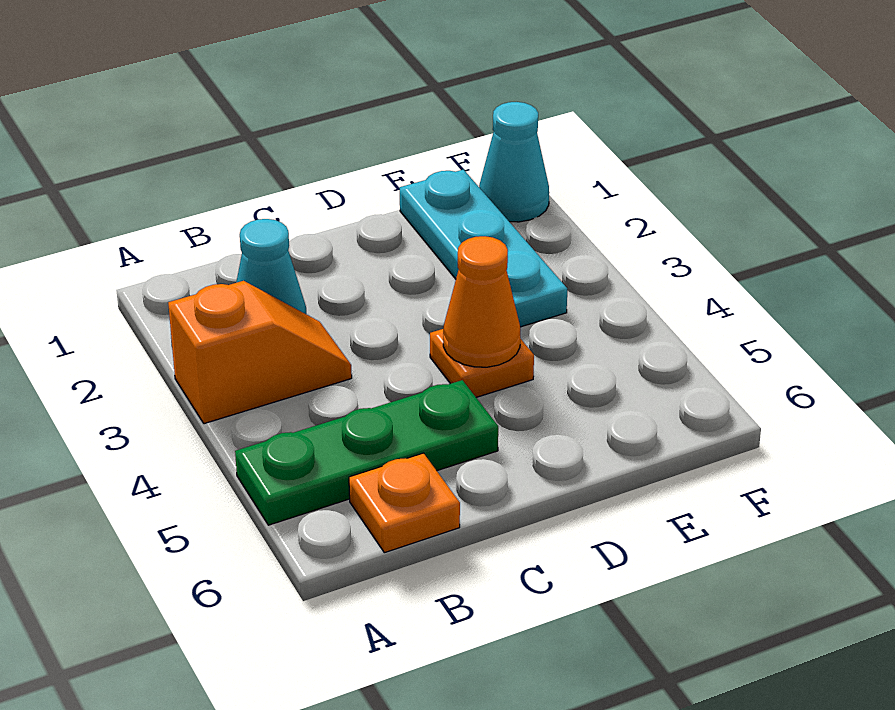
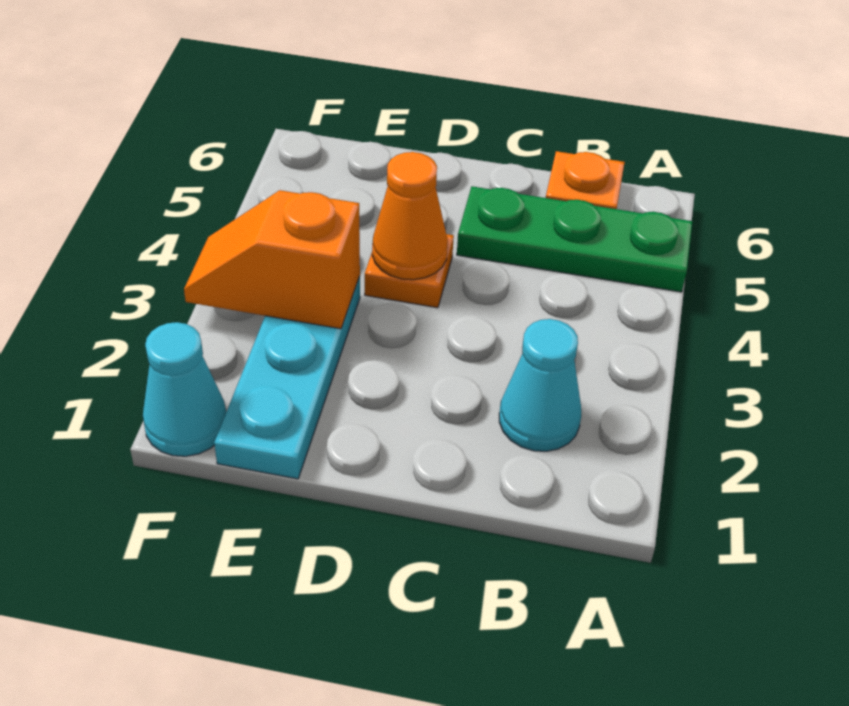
orange 1x2 slope [168,281,352,424] -> orange 1x2 slope moved to [184,190,360,329]

